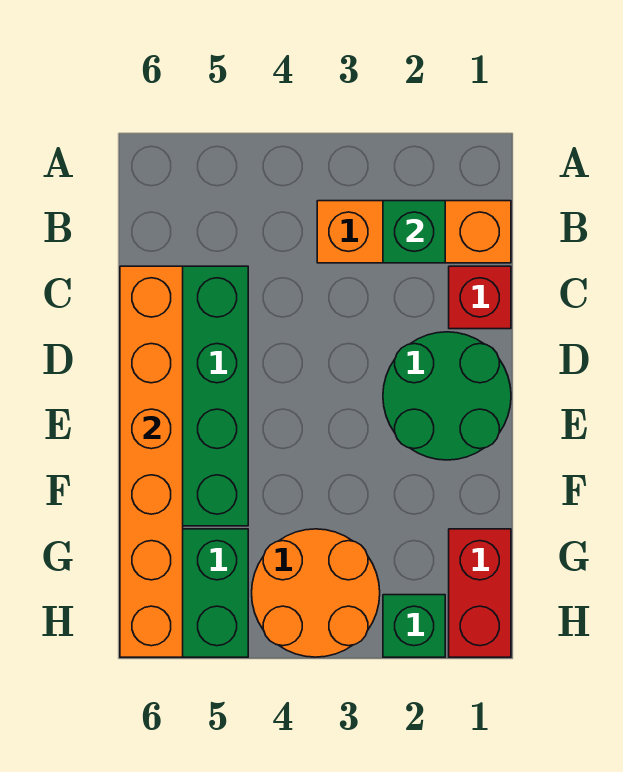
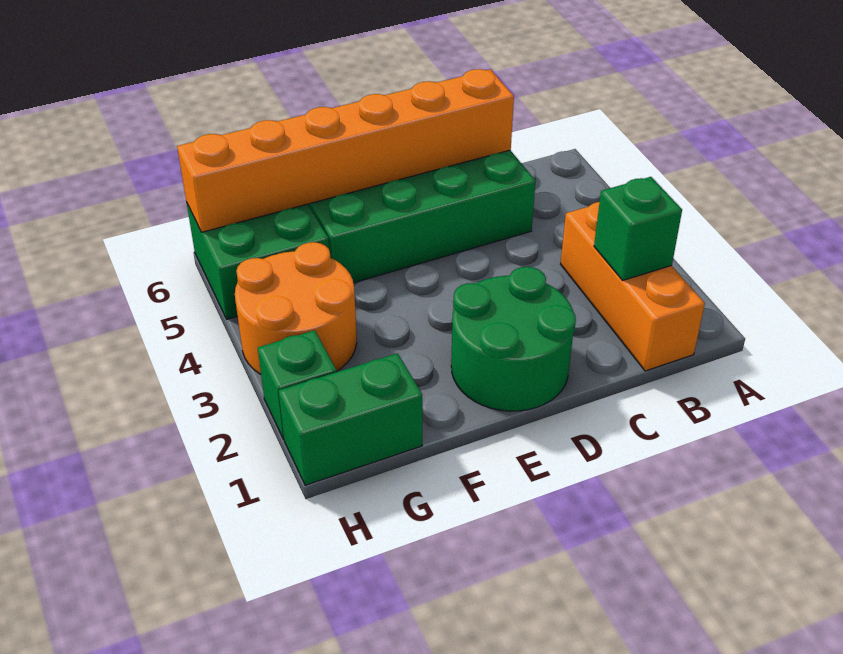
red 1x1 brick [449,266,511,329] -> none
red 1x2 brick [449,529,511,657] -> green 1x2 brick [279,353,422,485]

